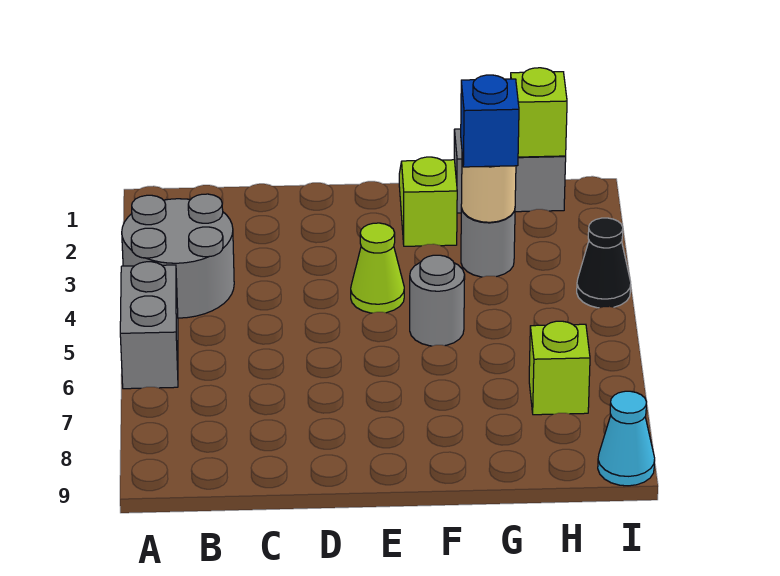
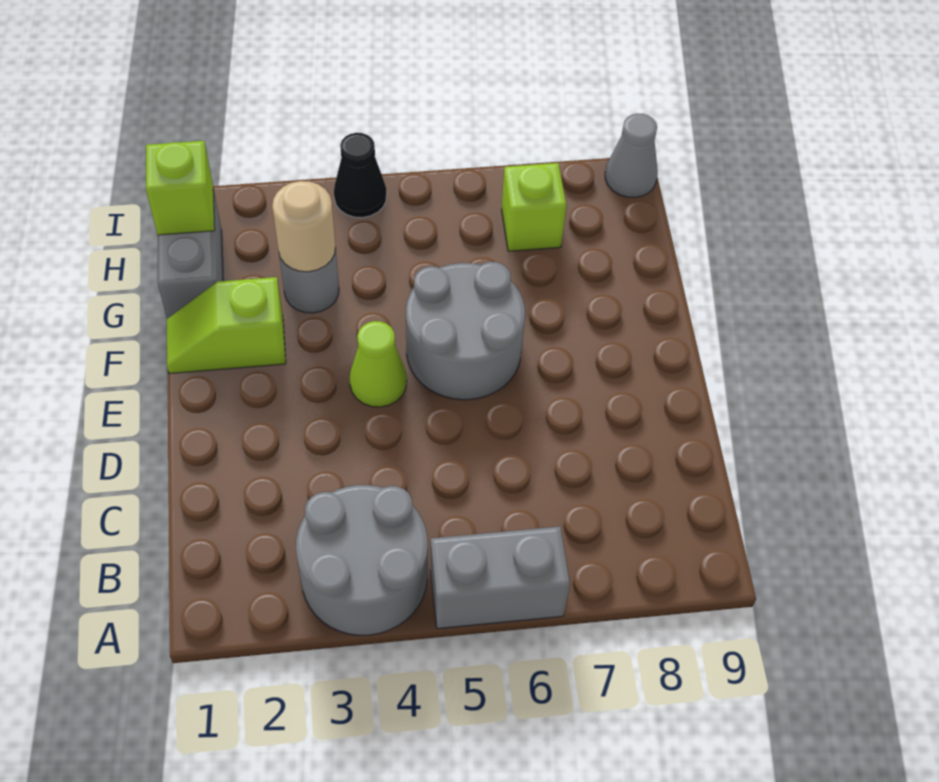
grey 1x1 round brick [410,255,465,346] -> grey 2x2 round brick [406,262,525,400]
blue 1x1 brick [461,75,519,167] -> none
cyan 1x1 cone [598,391,655,486] -> grey 1x1 cone [605,113,658,198]

